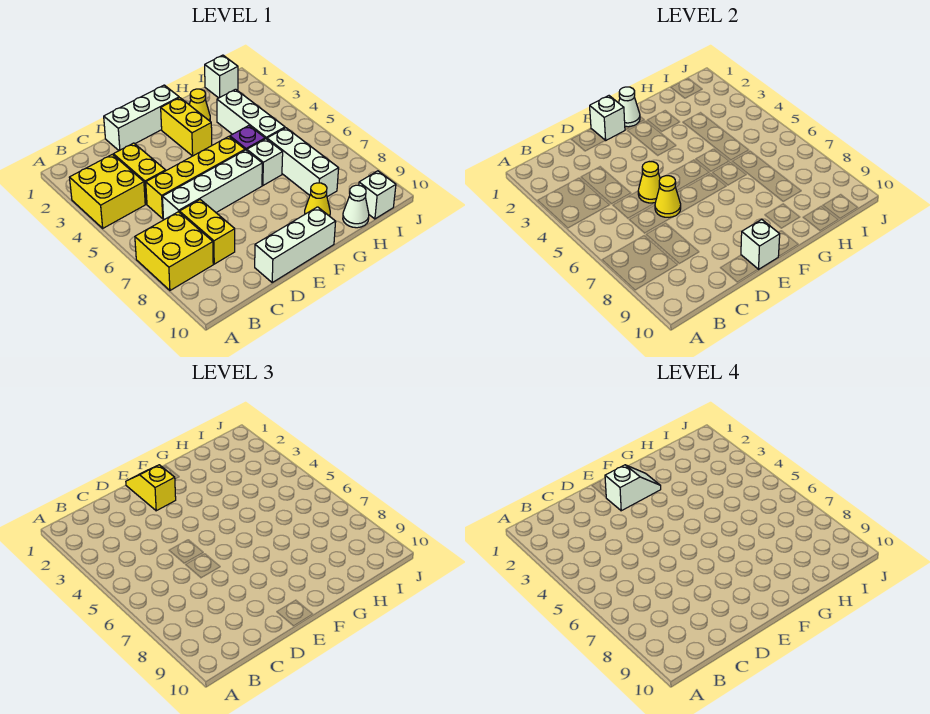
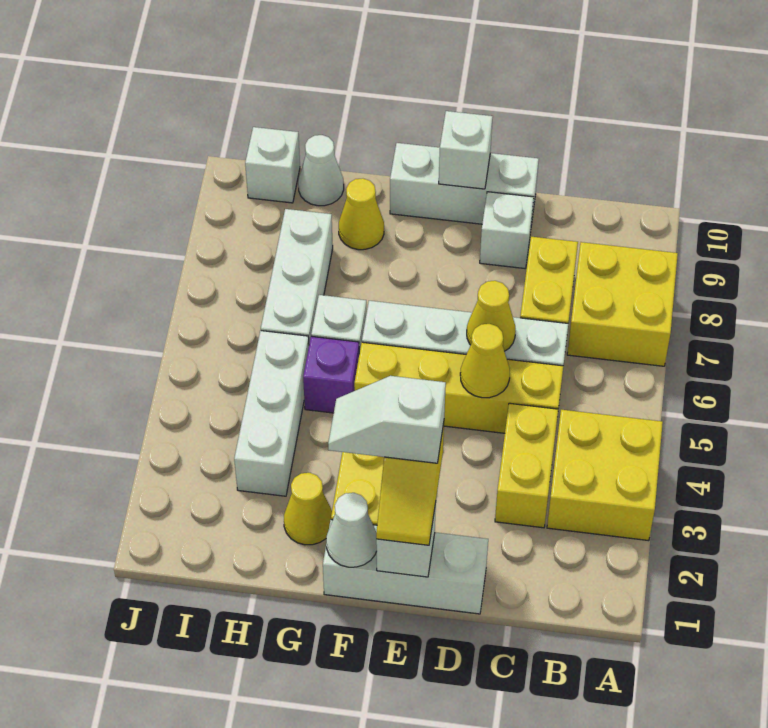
white 1x1 brick [205,55,238,98] -> white 1x1 brick moved to [480,192,534,268]

